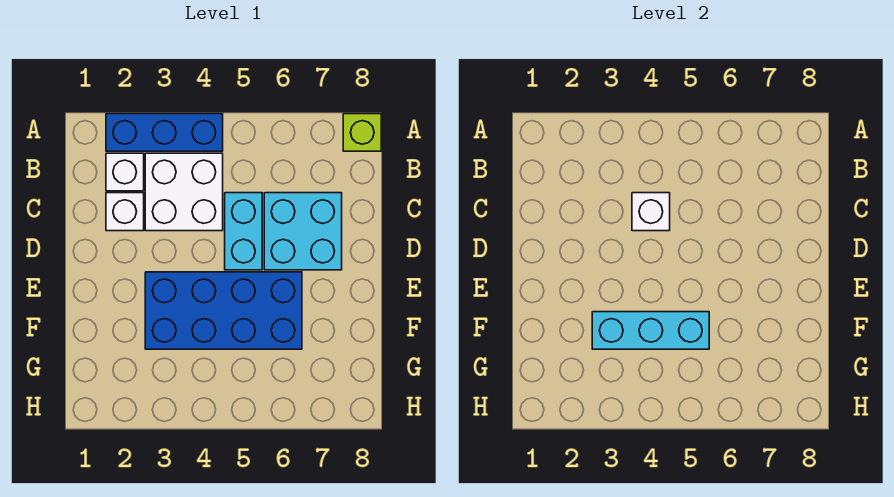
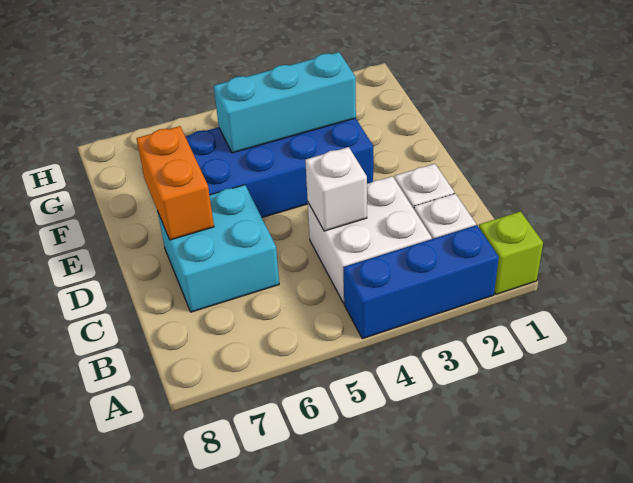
lime 1x1 brick [343,114,381,151] -> lime 1x1 brick moved to [479,211,543,294]
cyan 1x2 brick [225,193,262,270] -> none
none -> orange 1x2 brick [136,126,214,240]

